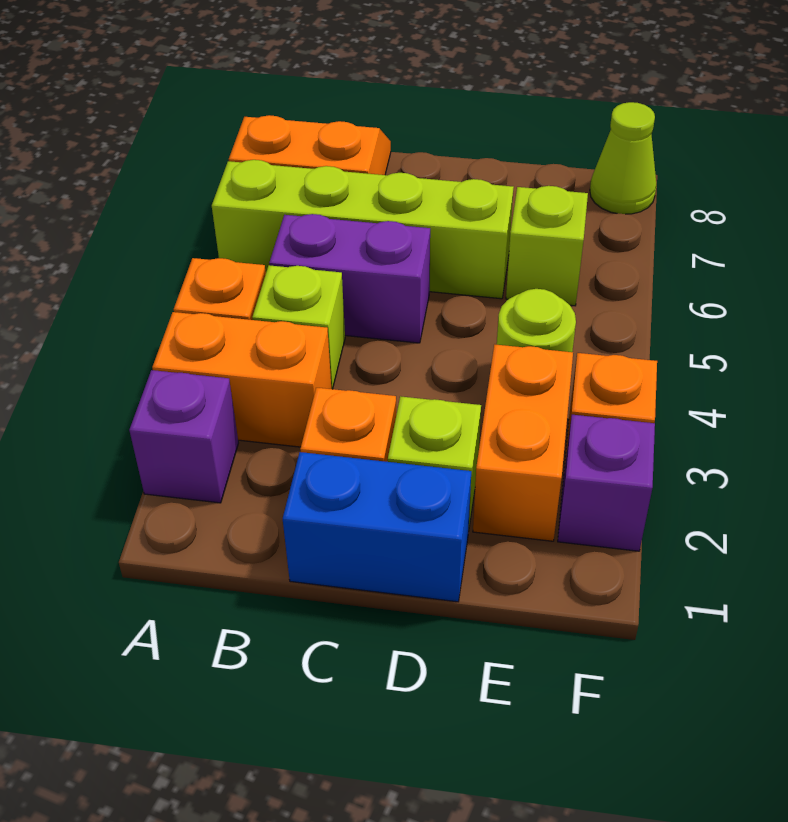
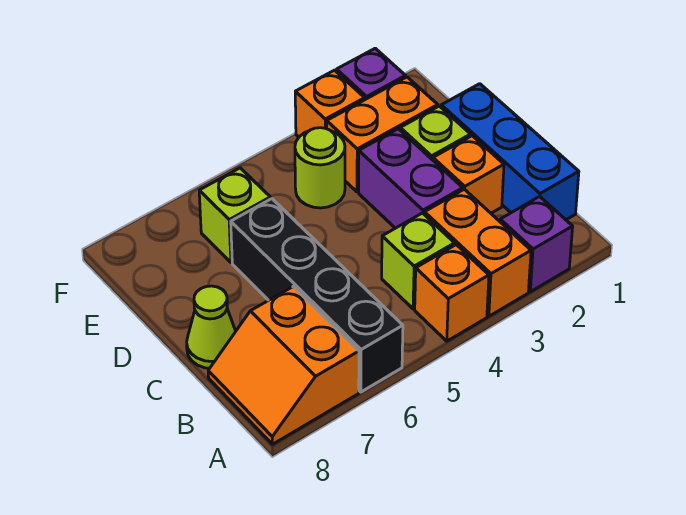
lime 1x4 brick [212,160,514,299] -> black 1x4 brick [231,199,403,392]
purple 1x2 brick [269,214,430,343] -> purple 1x2 brick moved to [359,129,463,228]
blue 1x2 brick [283,452,471,602] -> blue 1x3 brick [441,84,579,220]
lime 1x1 cone [590,102,657,214] -> lime 1x1 cone moved to [187,286,236,368]

